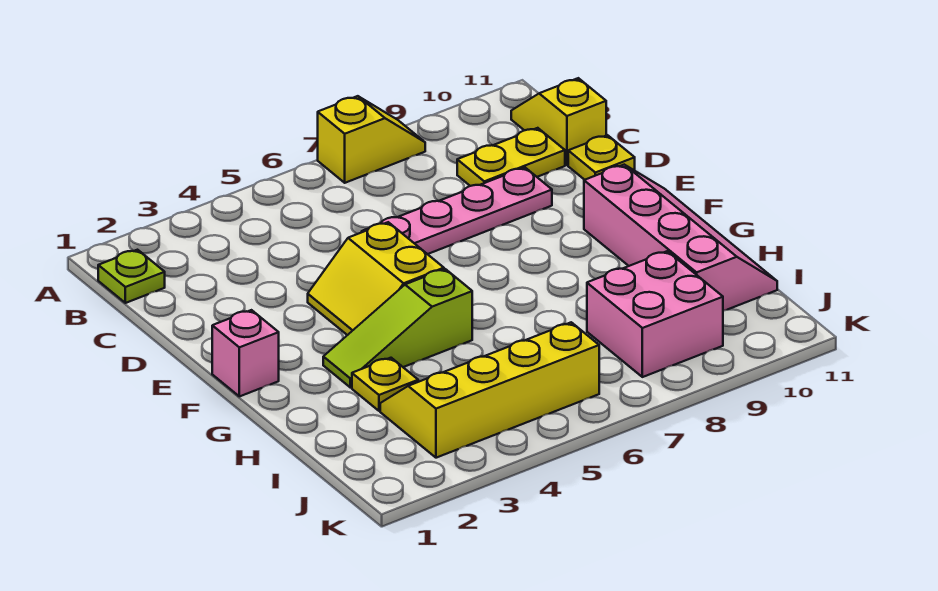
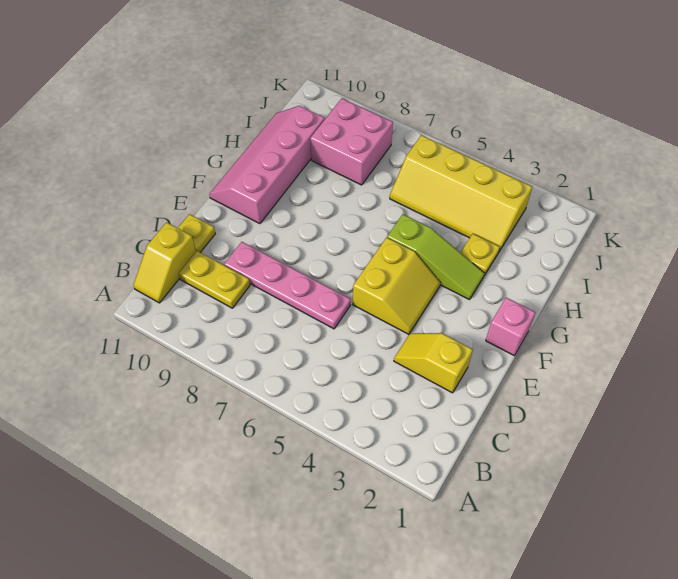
yellow 1x2 slope [318,96,425,183] -> yellow 1x2 slope moved to [394,333,473,393]
lime 1x1 plate [98,250,165,303] -> none

